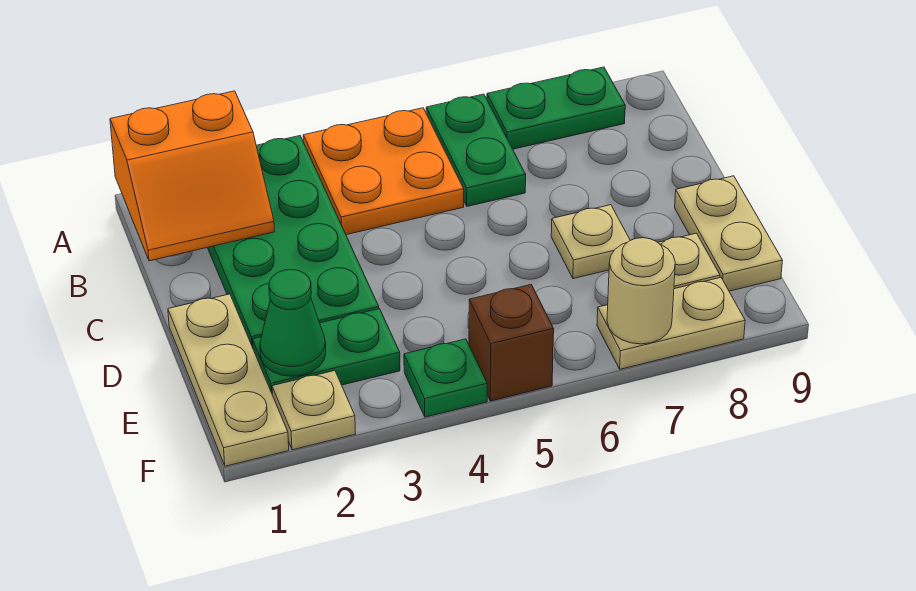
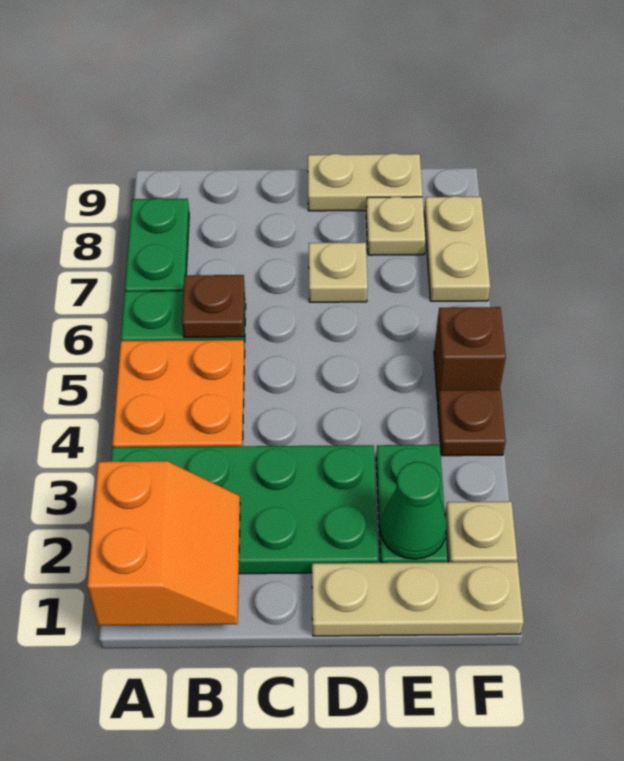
none -> brown 1x1 plate [182,275,245,337]
green 1x1 plate [404,339,487,417] -> brown 1x1 plate [438,390,506,456]
tan 1x1 round brick [607,238,675,344] -> none

